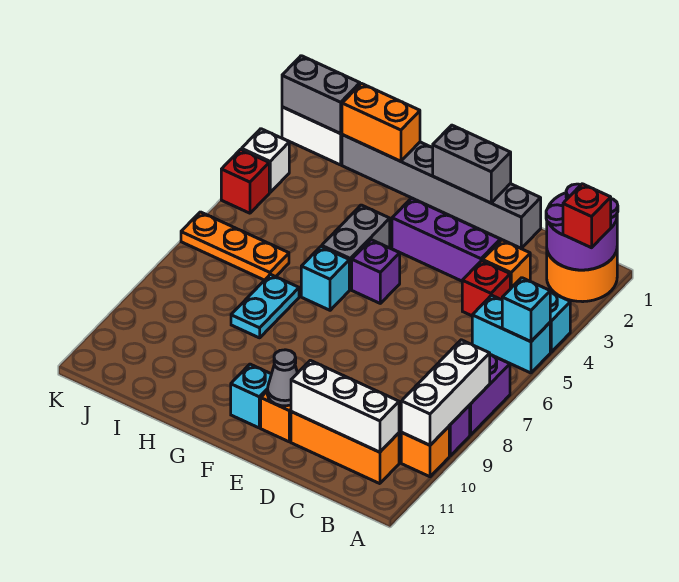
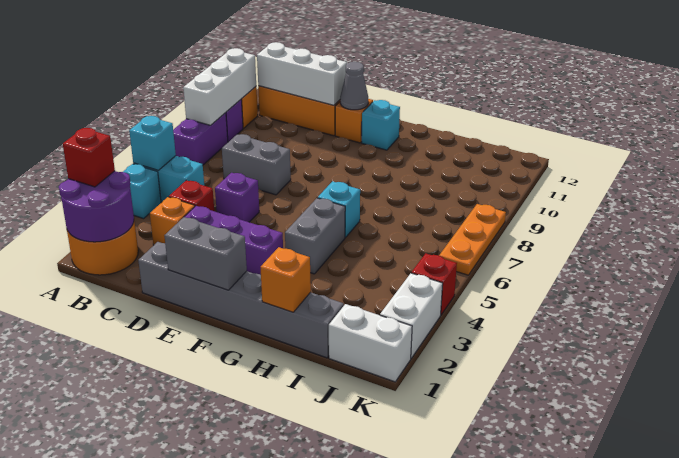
purple 1x1 brick [352,240,400,303] -> purple 1x1 brick moved to [215,173,259,222]
orange 1x2 brick [342,84,420,161] -> orange 1x1 brick [261,247,311,312]
cyan 1x2 plate [231,274,299,338] -> none
orange 1x3 plate [181,212,289,280] -> orange 1x3 plate turned to [439,204,506,275]
grey 1x2 brick [282,56,360,134] -> grey 1x2 brick moved to [222,134,291,195]
white 1x1 brick [242,129,289,192] -> white 1x2 brick [380,273,443,358]

